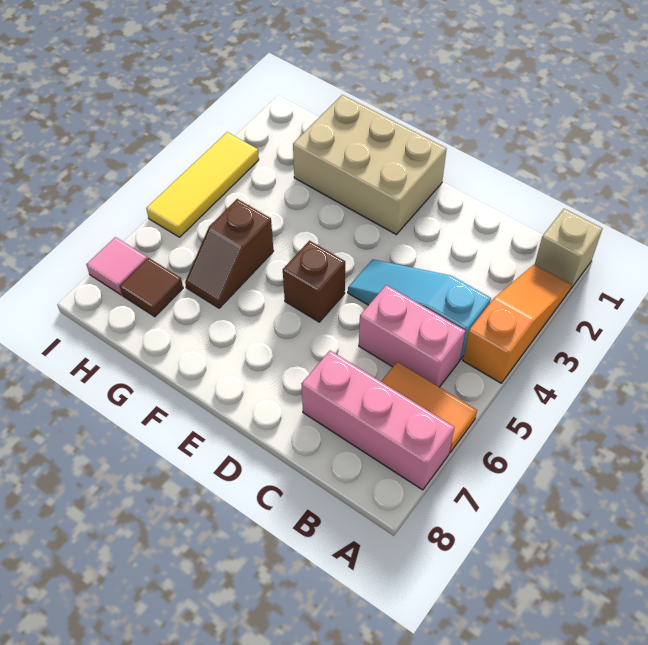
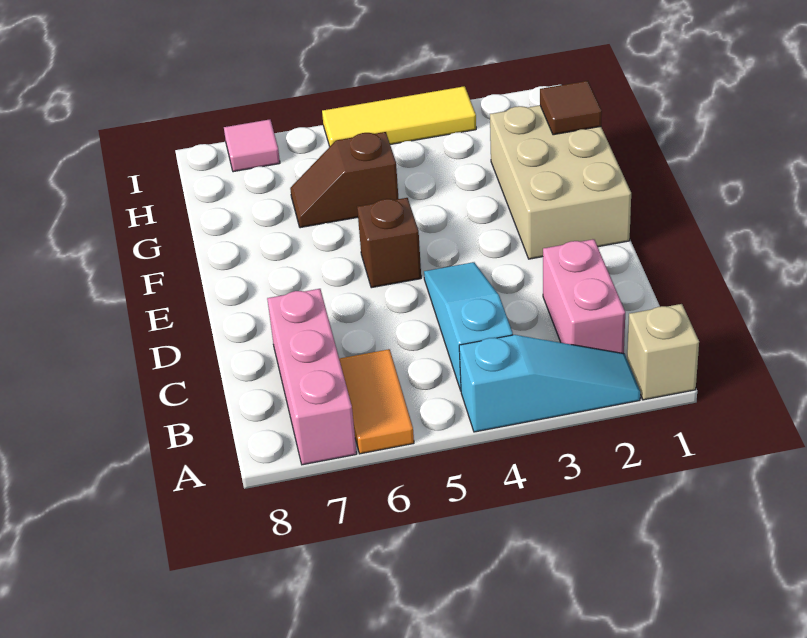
orange 1x3 slope [463,264,571,383] -> cyan 1x3 slope [459,335,640,432]
pink 1x2 brick [359,285,465,387] -> pink 1x2 brick moved to [543,239,625,354]
brown 1x1 tile [120,258,183,317] -> brown 1x1 tile moved to [540,81,602,135]

